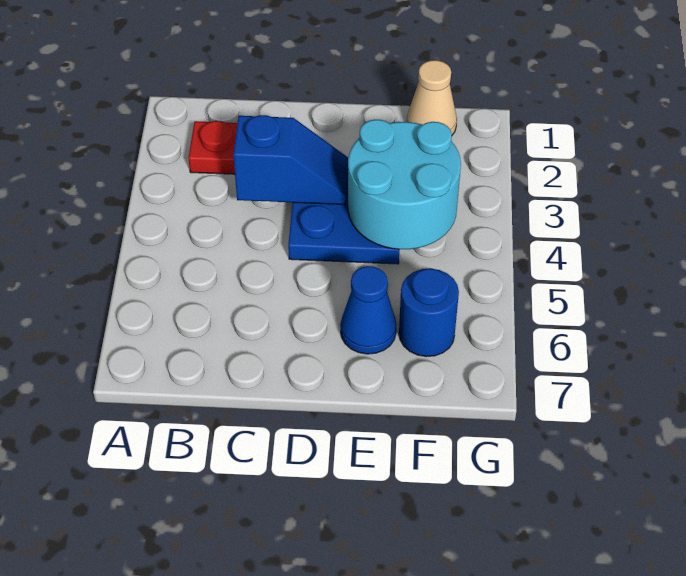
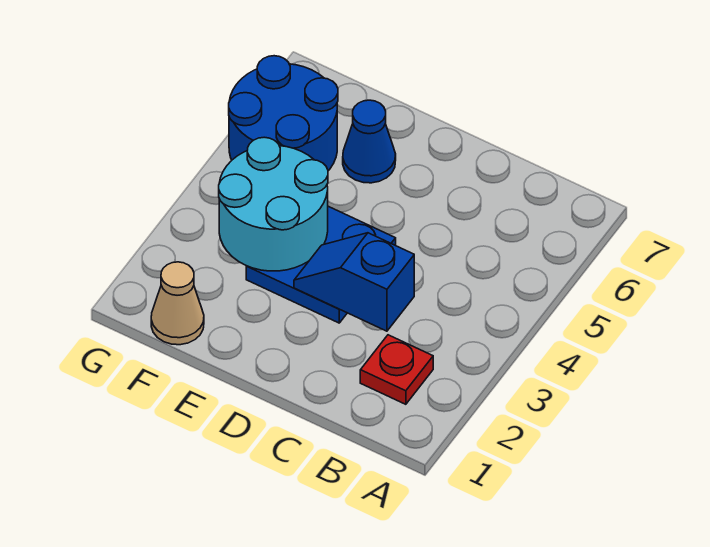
blue 1x1 round brick [399,269,459,357] -> blue 2x2 round brick [229,56,338,171]

